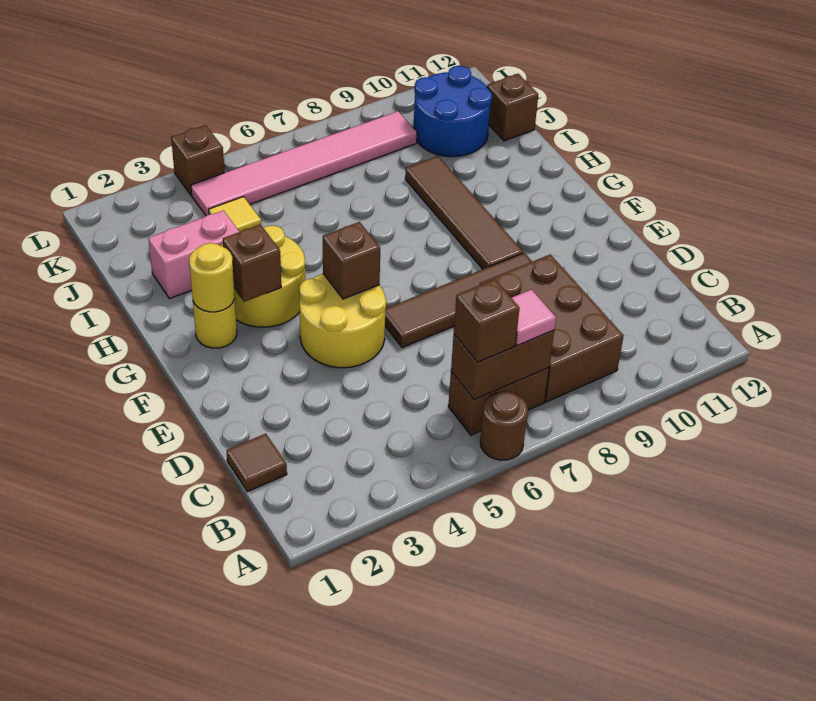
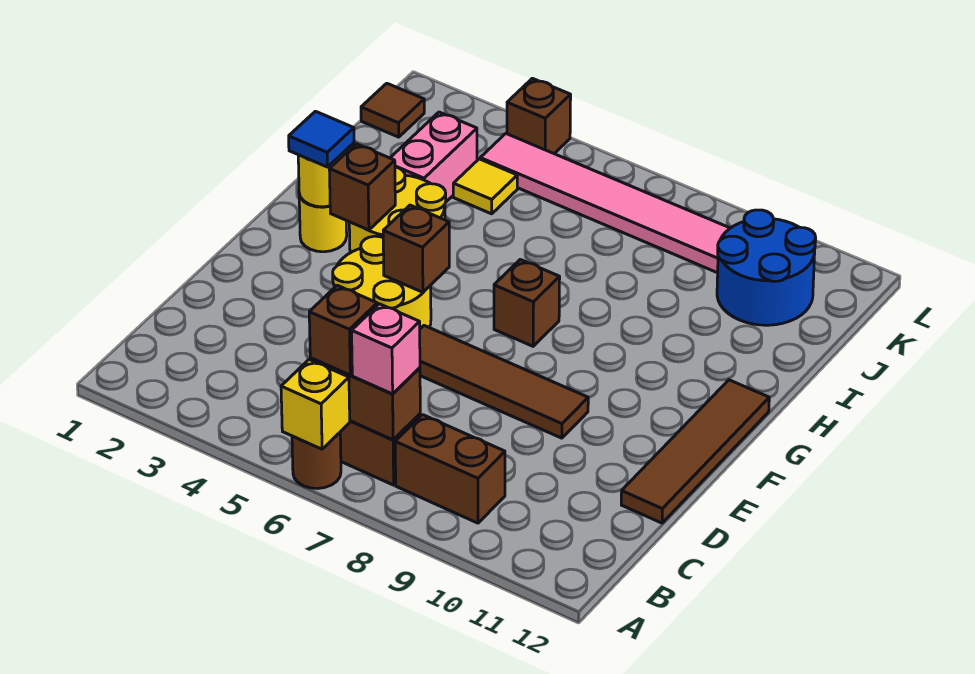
none -> yellow 1x1 brick [281,360,350,449]
pink 1x1 tile [512,289,556,345] -> pink 1x1 brick [352,304,420,394]
brown 2x3 brick [480,254,624,402] -> brown 1x2 brick [395,415,505,523]
brown 1x1 tile [227,434,287,492] -> brown 1x1 tile moved to [361,83,424,137]
brown 1x4 tile [405,156,523,269] -> brown 1x4 tile moved to [621,380,769,523]
none -> blue 1x1 tile [289,111,354,167]
pink 1x2 brick [148,210,239,299] -> pink 1x2 brick turned to [390,112,477,202]
brown 1x1 brick [487,74,538,141] -> brown 1x1 brick moved to [494,260,560,346]

